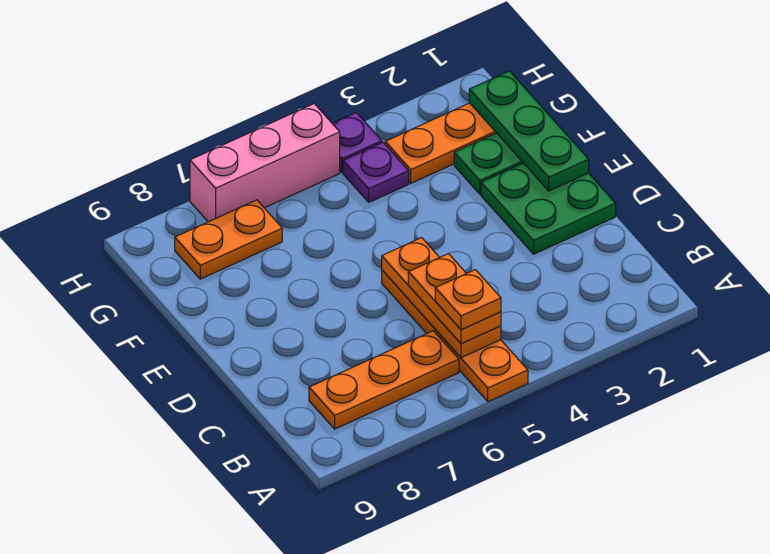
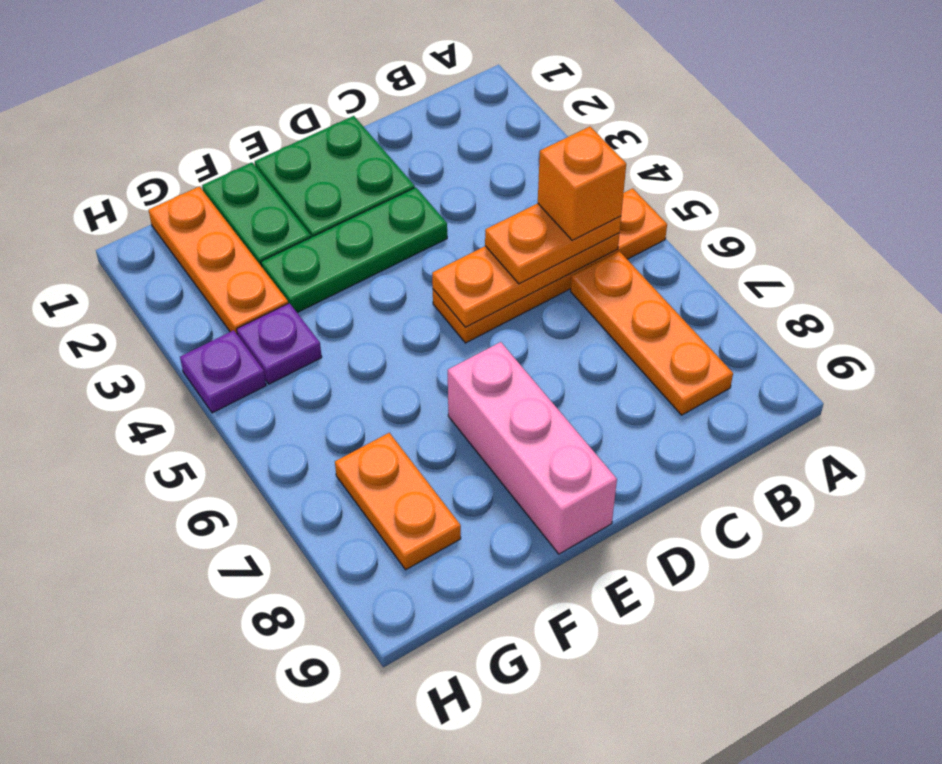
orange 1x1 plate [435,270,501,330] -> orange 1x1 brick [538,127,626,240]
green 1x3 plate [469,71,589,191] -> green 1x3 plate moved to [261,187,447,313]
pink 1x3 brick [190,104,340,222] -> pink 1x3 brick moved to [448,342,617,554]

